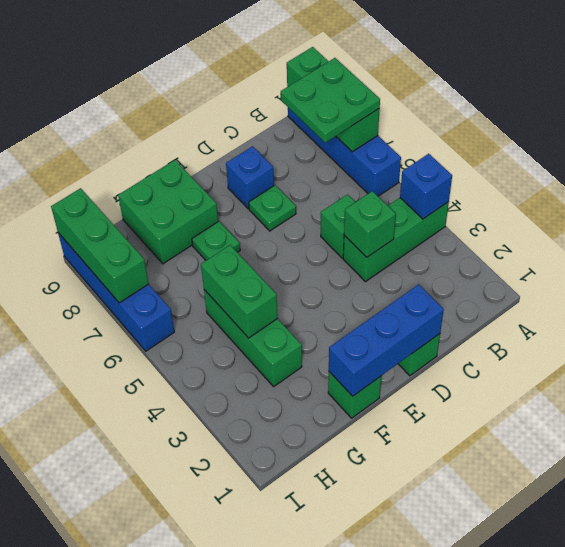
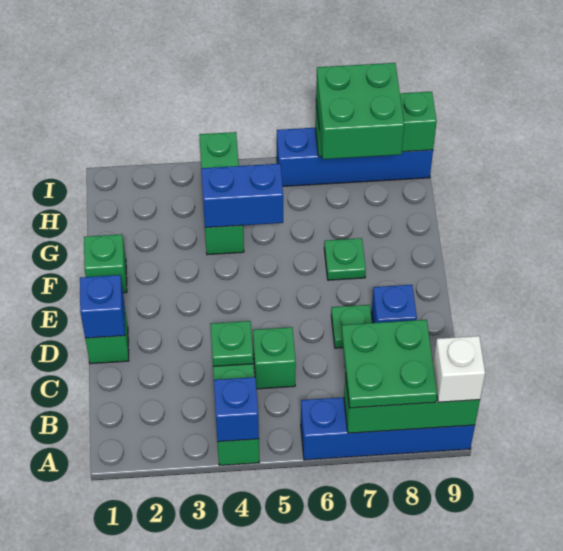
none -> white 1x1 brick [433,336,485,402]
green 1x1 brick [344,191,396,257] -> green 1x1 plate [211,321,253,366]
blue 1x3 brick [329,284,444,396] -> blue 1x1 brick [80,275,125,338]
green 2x2 brick [118,160,218,264] -> green 2x2 brick moved to [316,63,404,159]
green 1x3 brick [204,290,302,386] -> green 1x3 brick turned to [199,132,244,255]
green 1x2 brick [201,245,278,338] -> blue 1x2 brick [201,164,283,228]

